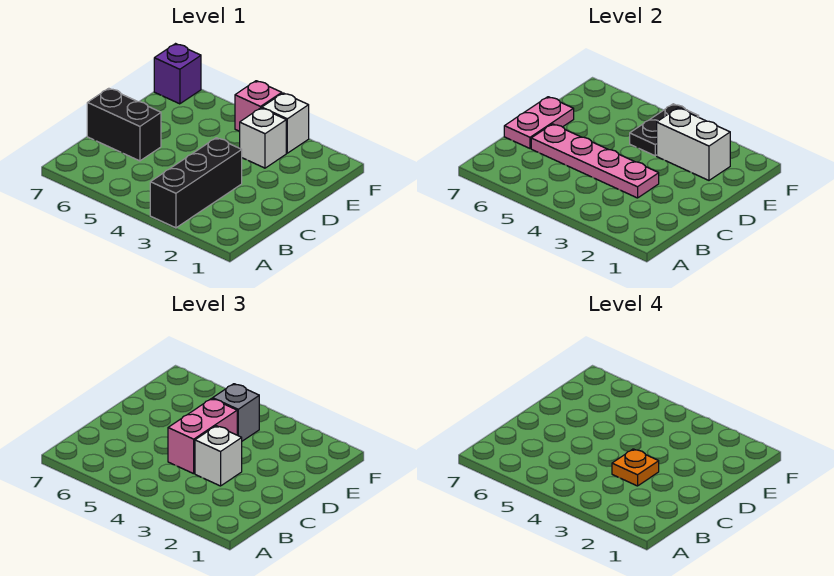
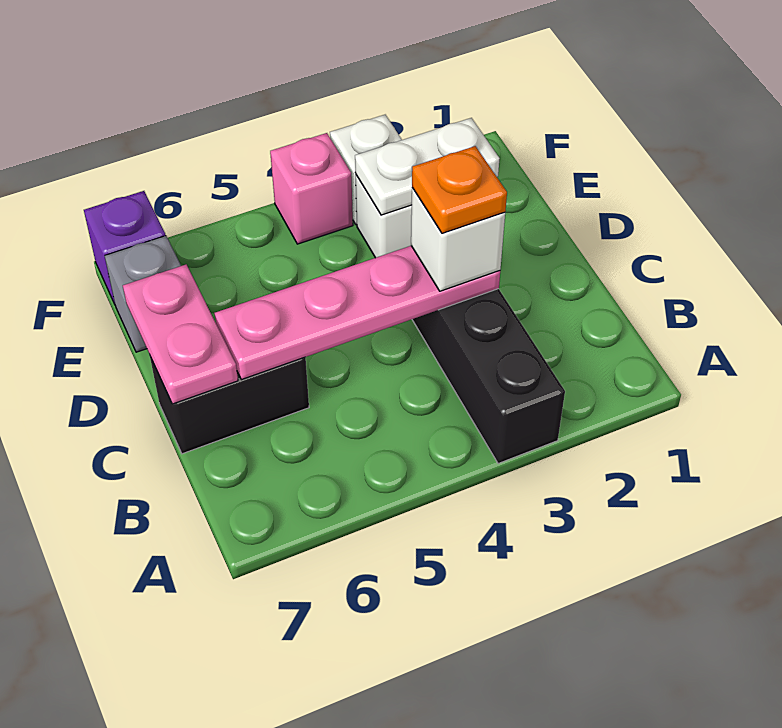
pink 1x2 brick [168,399,237,474] -> none
white 1x2 brick [657,108,730,180] -> white 1x2 plate [355,118,500,215]
black 1x2 plate [630,104,699,156] -> none
grey 1x1 brick [213,384,259,441] -> grey 1x1 brick moved to [105,236,181,352]

